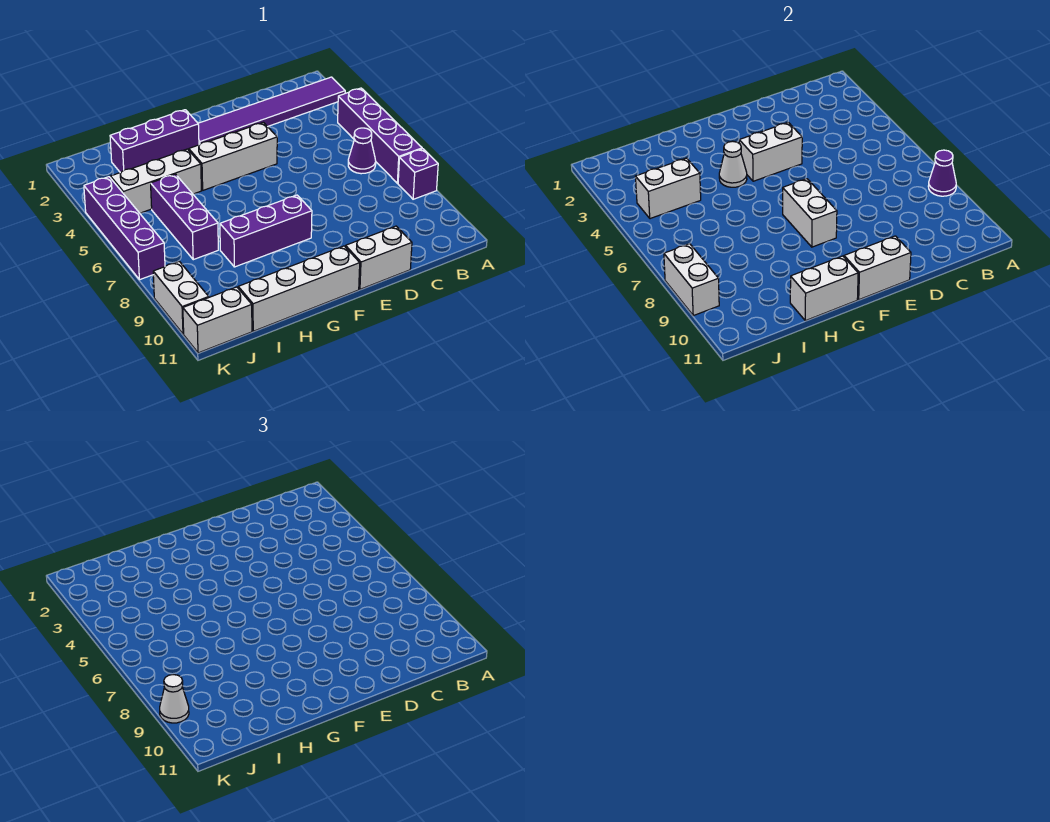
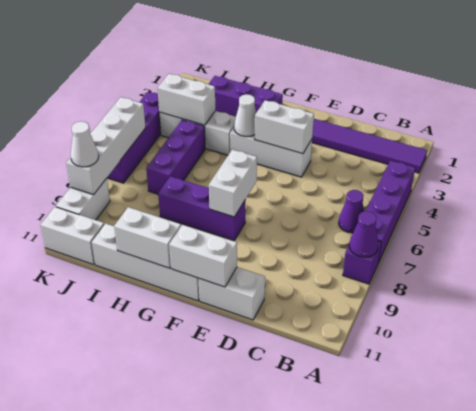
white 1x2 brick [664,244,719,316] -> white 1x4 brick [66,97,146,195]

